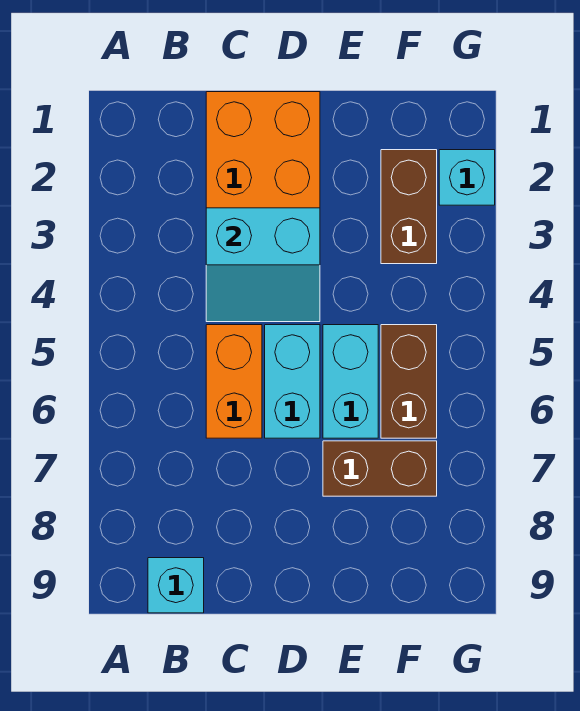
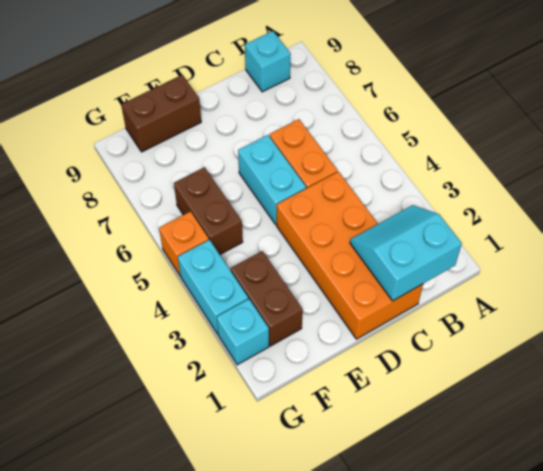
cyan 2x2 slope [206,208,320,322] -> cyan 2x2 slope moved to [350,205,462,301]
cyan 1x2 brick [323,325,378,438] -> cyan 1x2 brick moved to [178,240,248,334]
brown 1x2 brick [323,441,437,496] -> brown 1x2 brick moved to [121,75,201,152]
none -> orange 1x1 brick [159,211,209,276]

